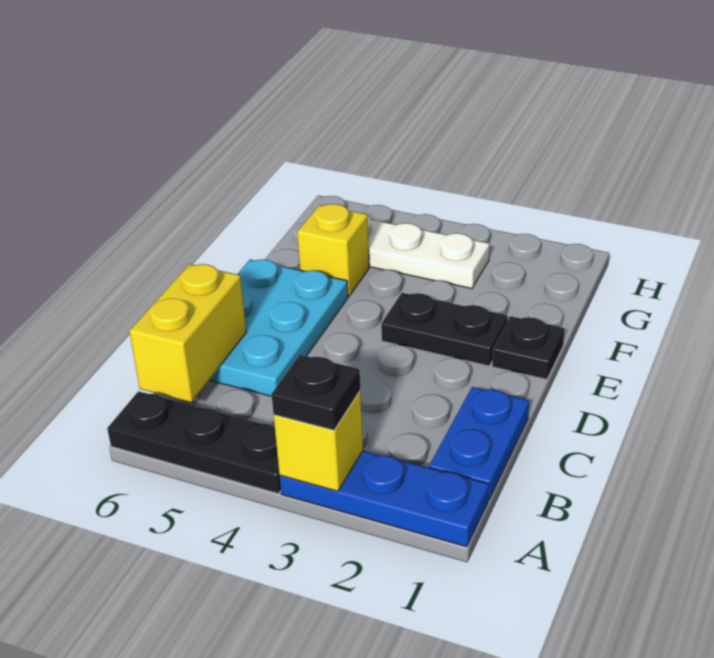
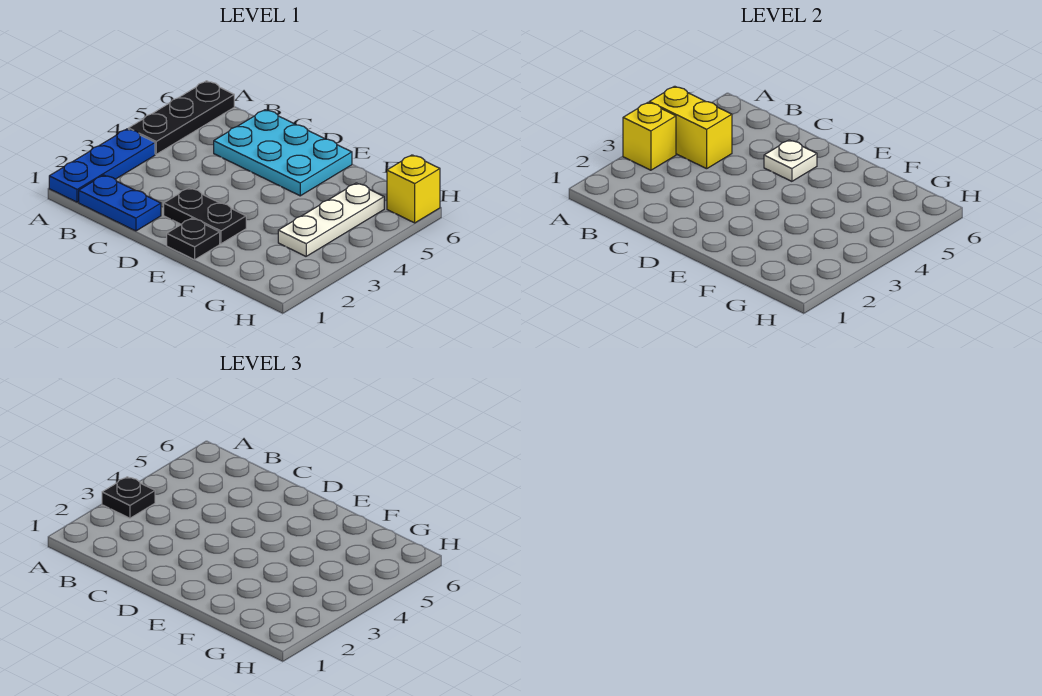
yellow 1x2 brick [129,264,247,402] -> yellow 1x2 brick moved to [649,86,732,169]
none -> white 1x1 plate [764,140,817,181]
black 1x2 plate [381,293,508,366] -> black 1x2 plate turned to [164,188,246,244]
yellow 1x1 brick [297,204,369,297] -> yellow 1x1 brick moved to [387,155,440,223]

